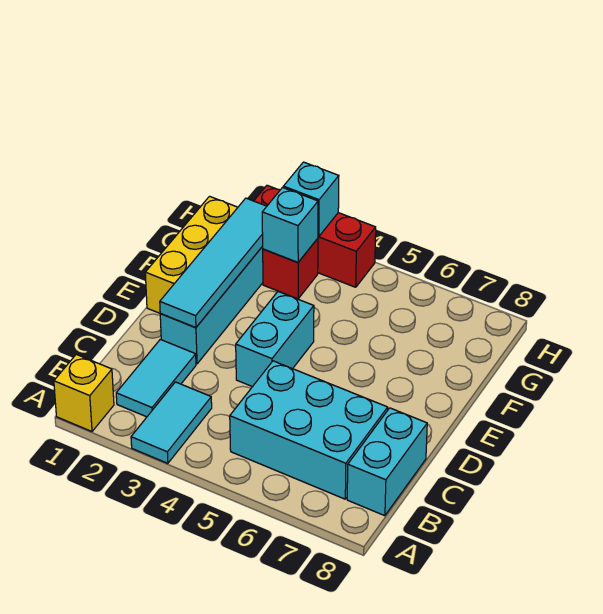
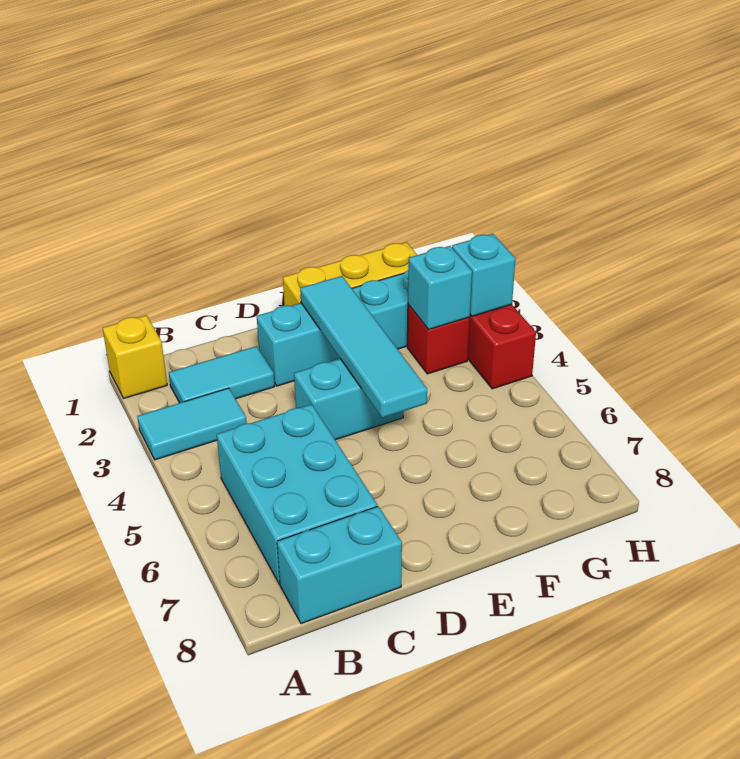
cyan 1x4 tile [160,198,267,328] -> cyan 1x4 tile turned to [300,276,427,418]

